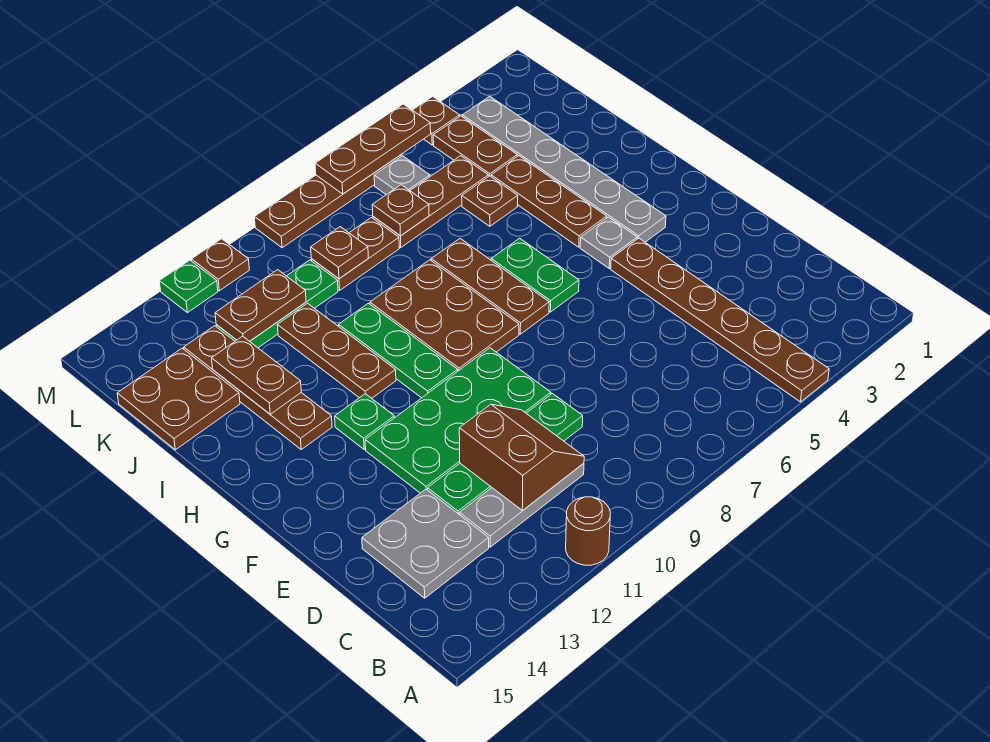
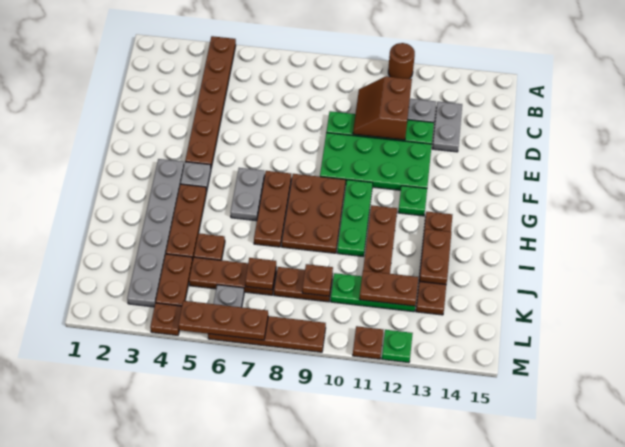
grey 2x2 plate [362,489,489,598] -> grey 1x2 plate [432,102,462,152]
green 1x2 plate [491,238,579,312] -> grey 1x2 plate [231,168,265,221]
brown 2x2 plate [117,348,240,450] -> none

